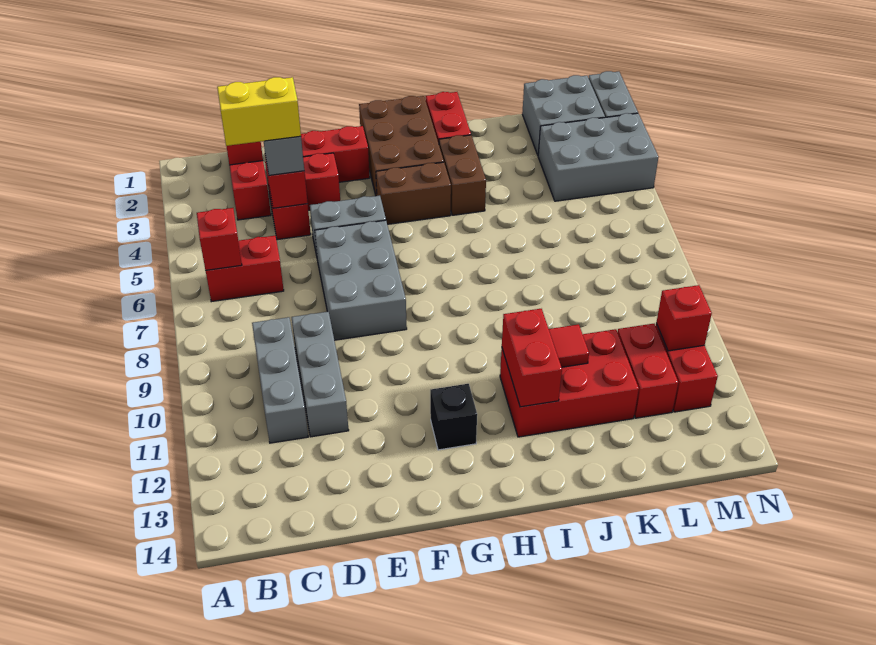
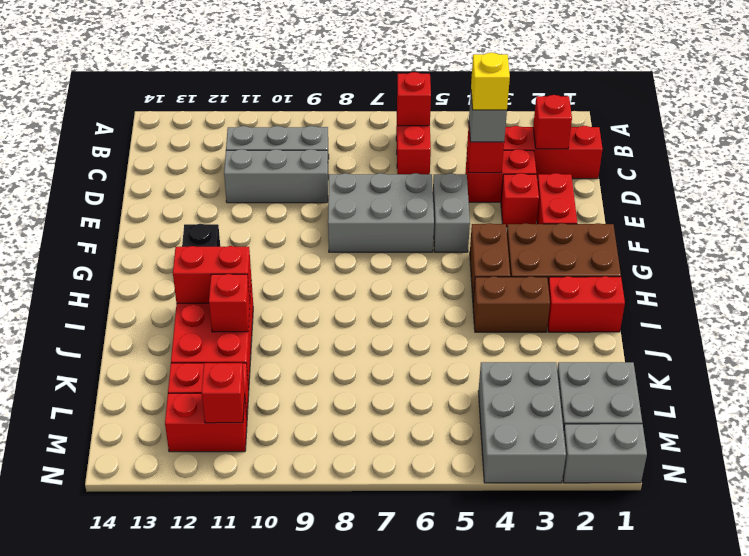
yellow 1x2 brick [217,77,301,146] -> yellow 1x1 brick [471,53,510,110]
red 1x1 tile [549,324,589,367] -> red 1x1 brick [209,274,250,332]

